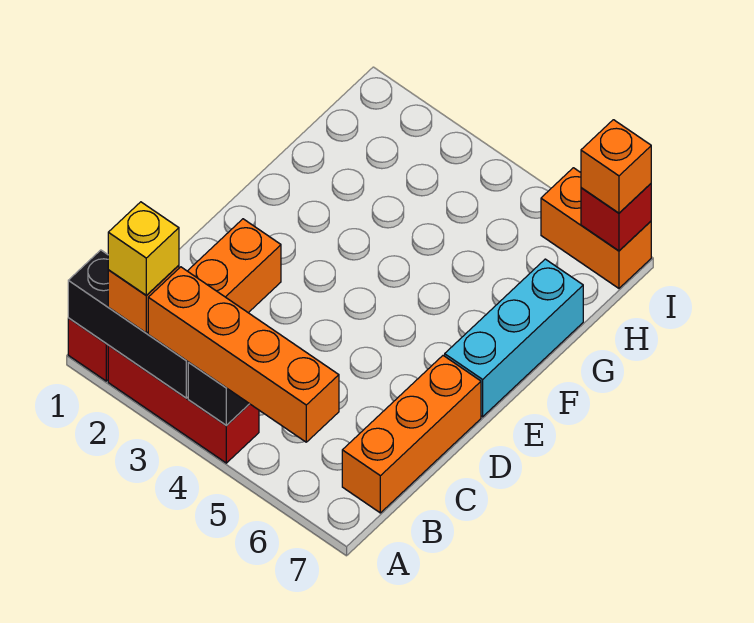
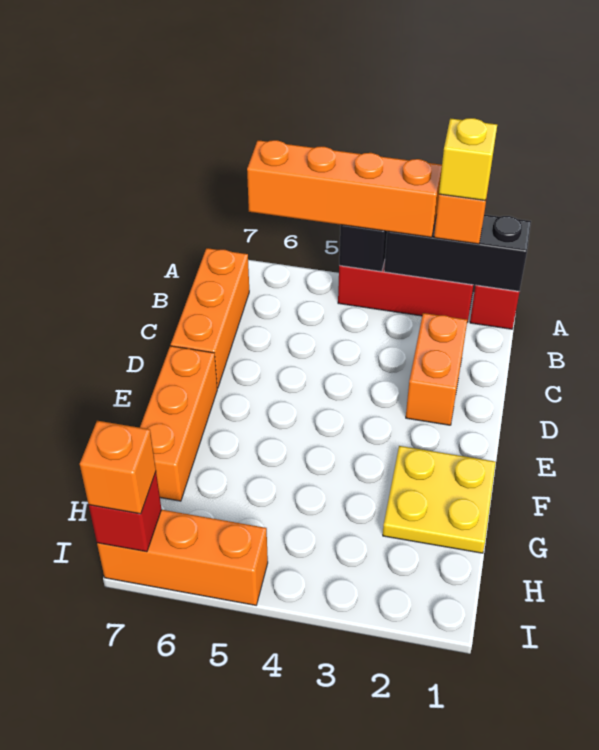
cyan 1x3 brick [445,259,583,417] -> orange 1x3 brick [140,346,217,501]
none -> yellow 2x2 plate [383,446,496,553]
orange 1x2 brick [541,168,651,288] -> orange 1x3 brick [97,510,268,605]

